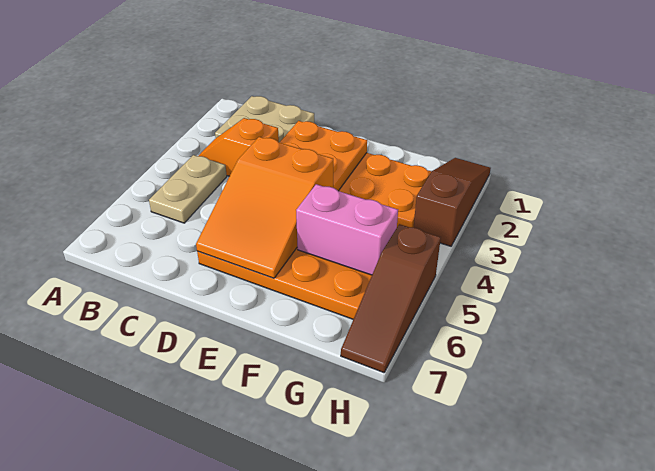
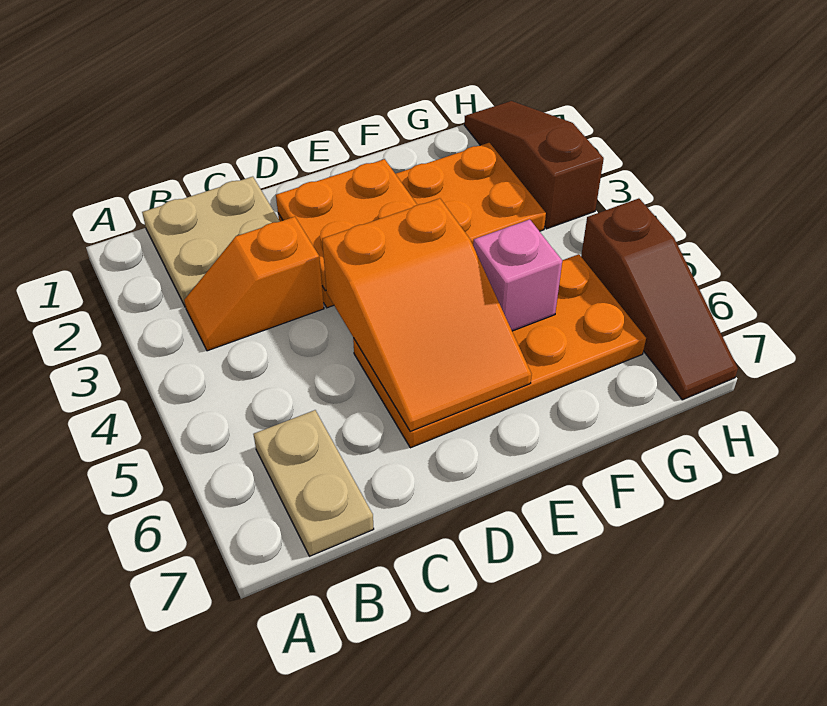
tan 1x2 plate [149,155,227,223] -> tan 1x2 plate moved to [254,410,374,556]
pink 1x2 brick [296,184,398,275] -> pink 1x1 brick [473,219,562,331]

